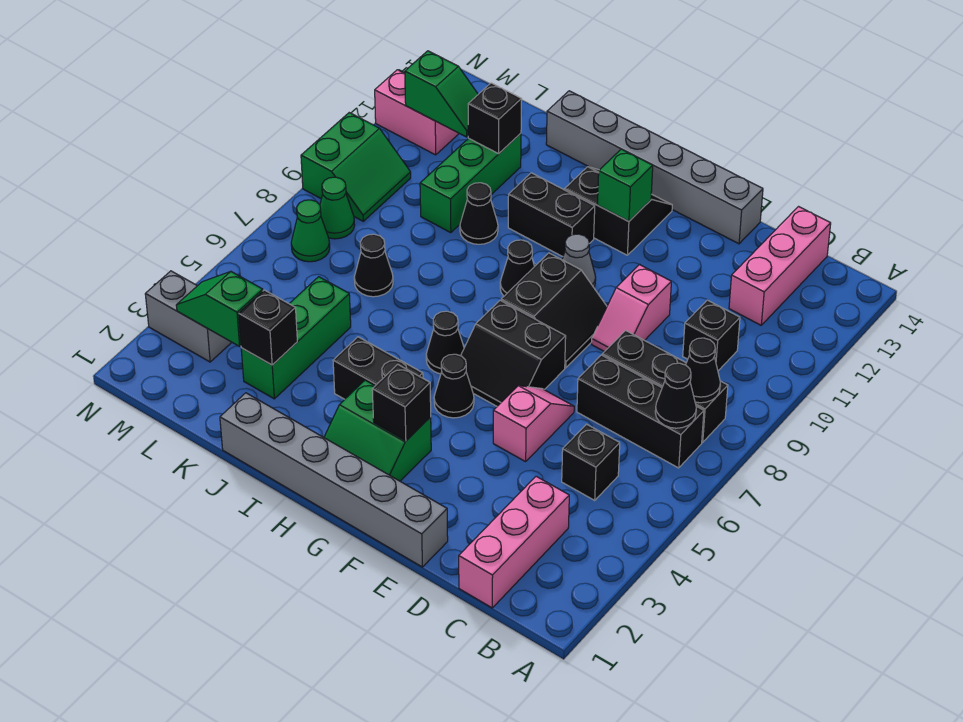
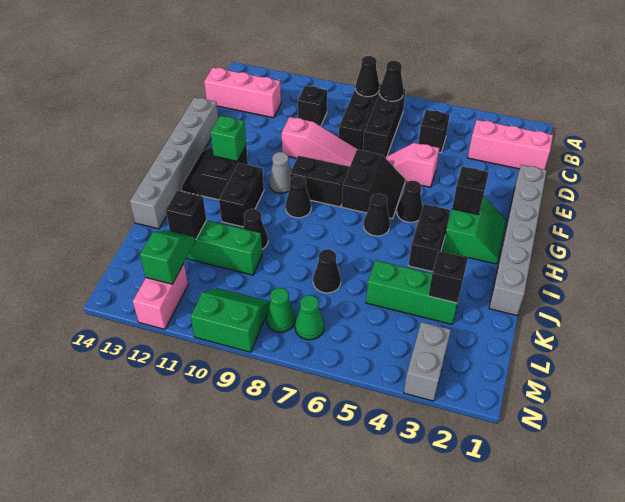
pink 1x2 slope [592,265,671,352] -> pink 1x3 slope [282,117,360,167]
green 1x2 slope [176,272,263,346] -> none

